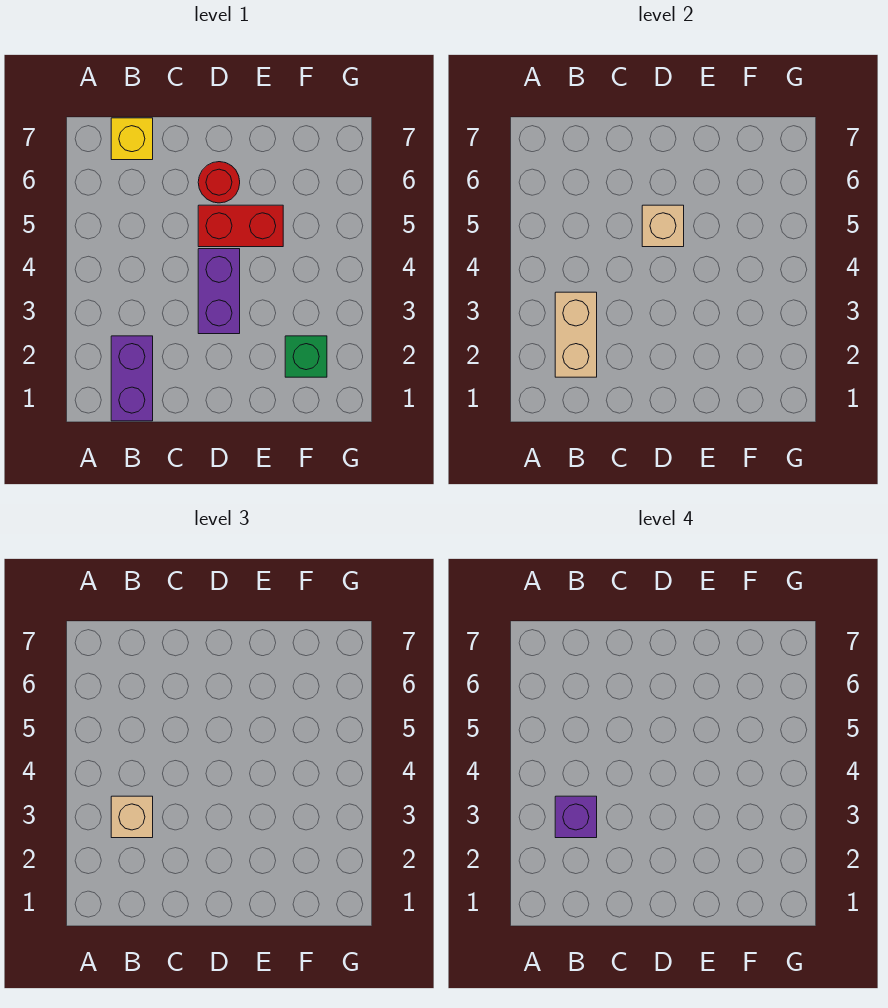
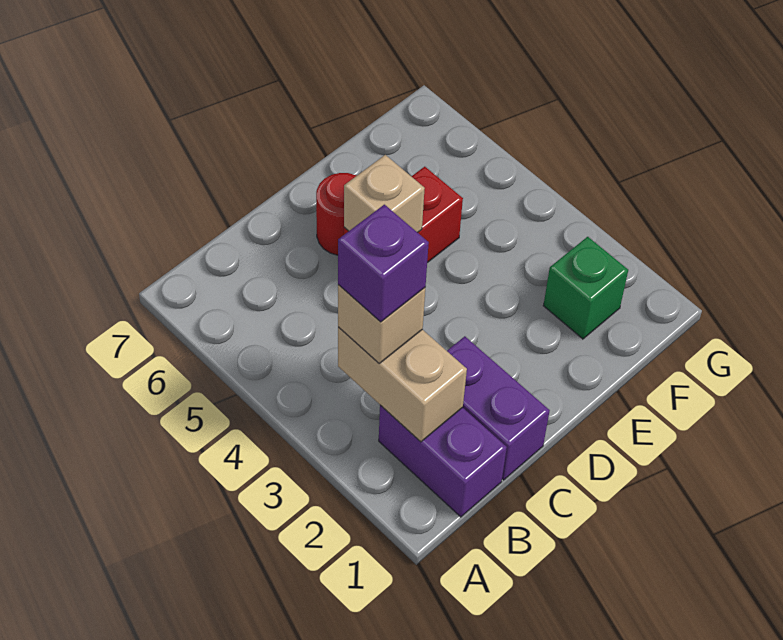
yellow 1x1 brick [111,118,153,160] -> none
purple 1x2 brick [198,249,240,334] -> purple 1x2 brick moved to [447,336,550,480]

